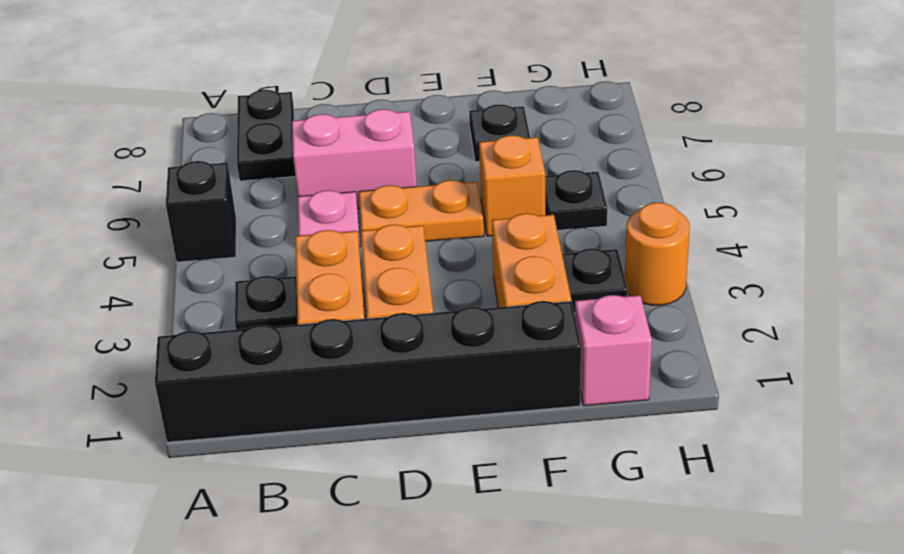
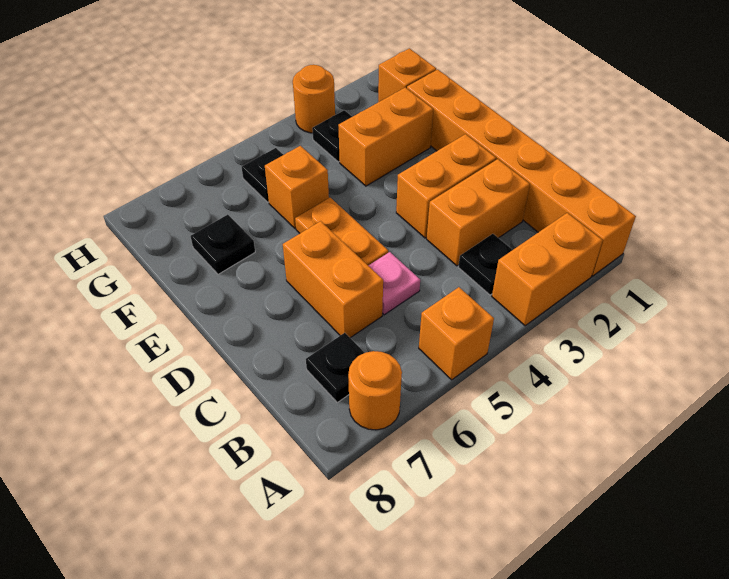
black 1x6 brick [155,301,581,442] -> orange 1x6 brick [407,70,636,276]
none -> orange 1x2 brick [492,213,603,326]
black 1x1 brick [166,161,236,262] -> orange 1x1 brick [419,287,494,380]
none -> orange 1x1 round brick [348,351,402,430]
black 1x2 plate [237,90,295,181] -> black 1x1 plate [306,333,364,402]
pink 1x2 brick [292,109,417,208] -> orange 1x2 brick [283,221,383,338]
pink 1x1 brick [575,295,652,406] -> orange 1x1 brick [378,48,436,102]

